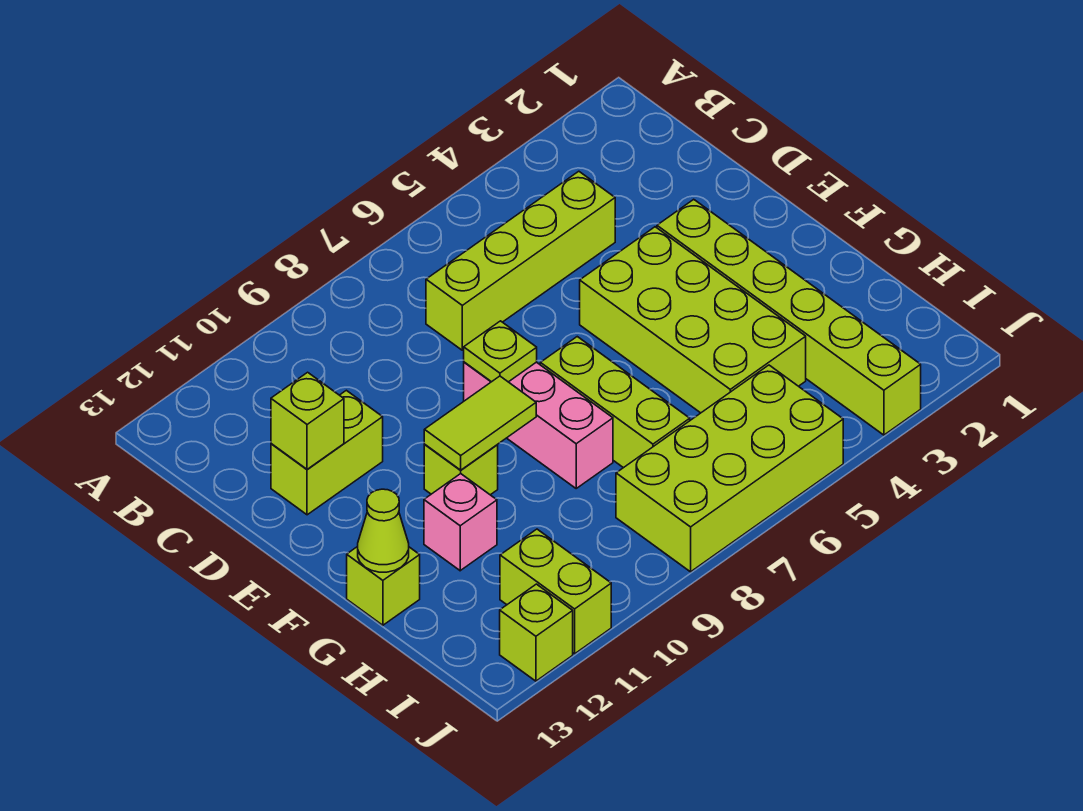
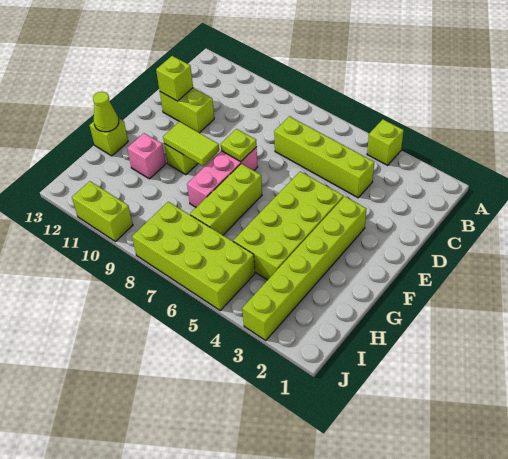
lime 1x2 brick [500,529,611,654] -> lime 1x2 brick turned to [72,181,133,241]
lime 1x1 brick [500,584,573,681] -> lime 1x1 brick moved to [367,119,404,165]

